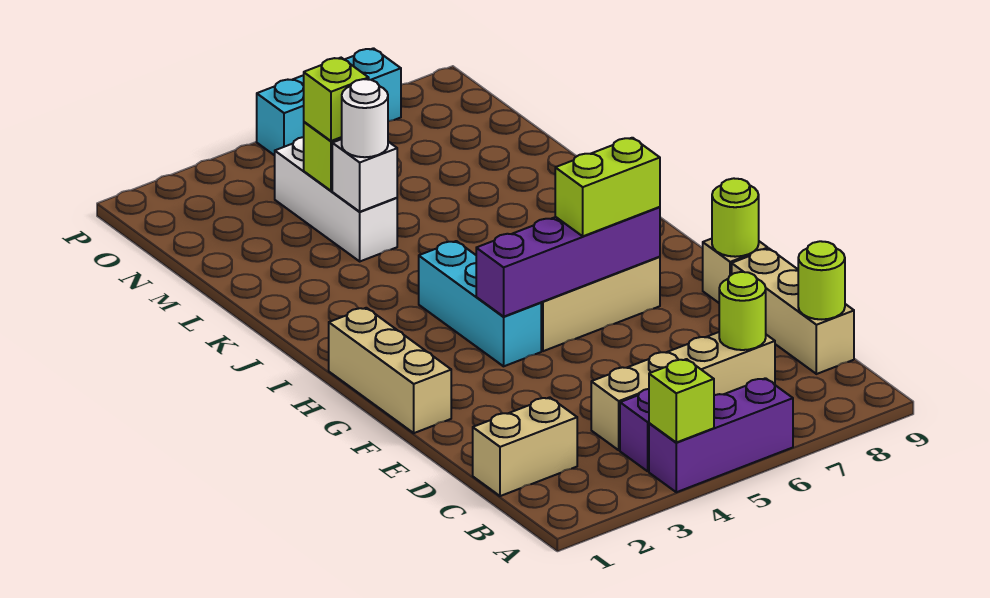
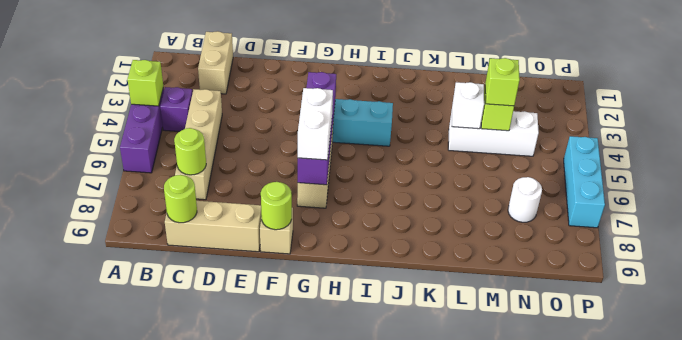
tan 1x3 brick [329,308,451,433] -> none
lime 1x2 brick [555,138,660,236] -> white 1x2 brick [298,88,333,160]
white 1x1 round brick [342,79,388,157] -> white 1x1 round brick moved to [508,177,542,222]

